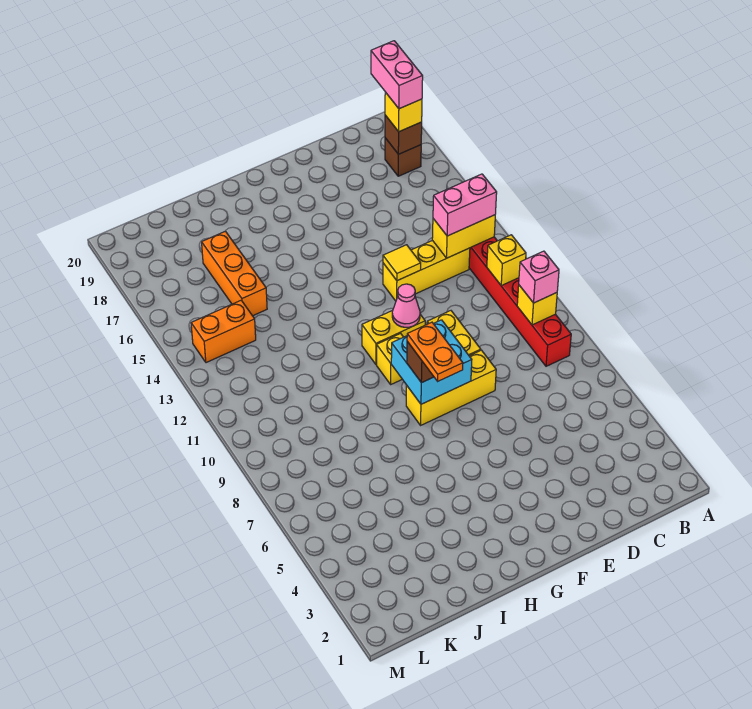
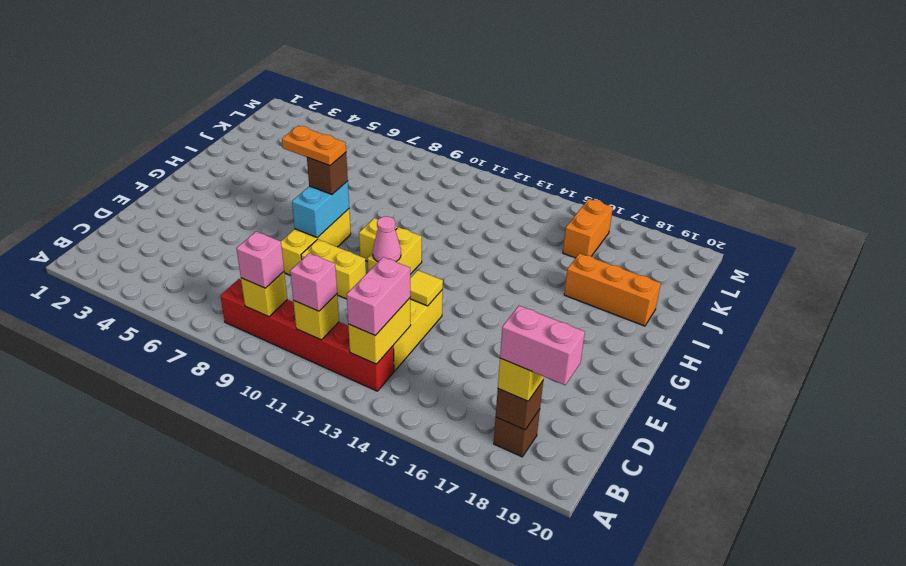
none -> pink 1x1 brick [290,253,337,311]
cyan 2x2 brick [391,320,472,404] -> cyan 1x2 brick [292,181,349,238]
orange 1x3 brick [202,231,267,316] -> orange 1x3 brick moved to [564,253,661,326]
orange 1x2 brick [191,300,256,363] -> orange 1x2 brick moved to [563,199,613,258]

